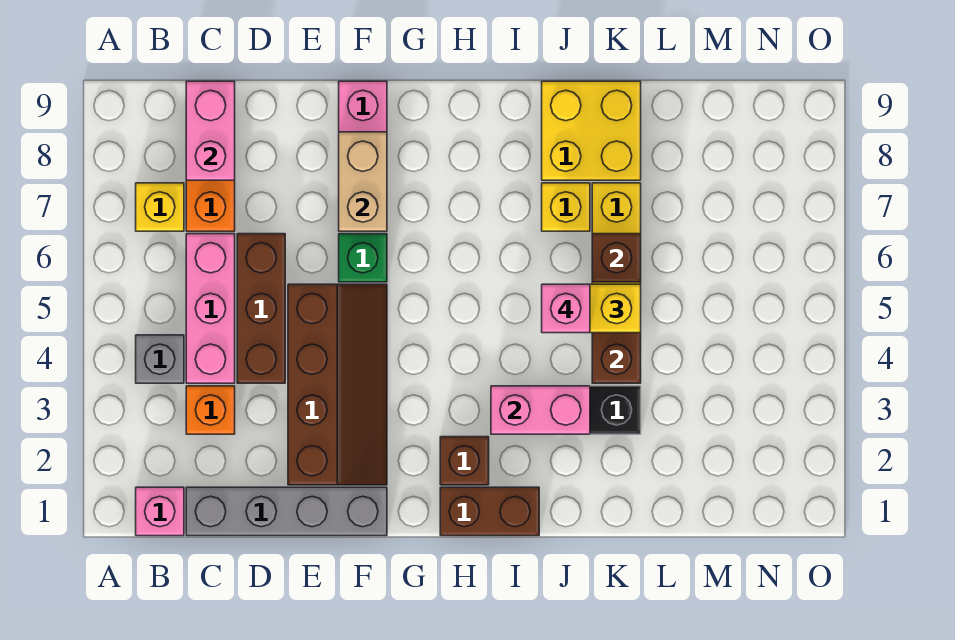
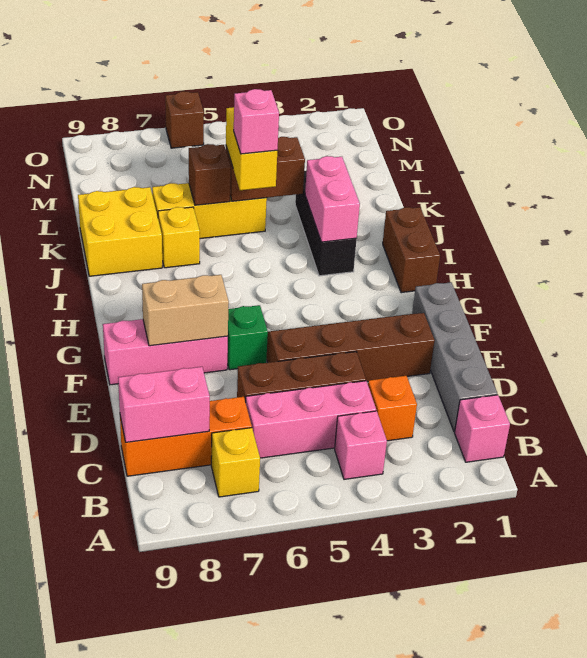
grey 1x1 brick [136,335,184,383] -> pink 1x1 brick [335,411,387,479]
brown 1x1 brick [440,437,489,485] -> brown 1x1 brick moved to [165,91,204,148]

